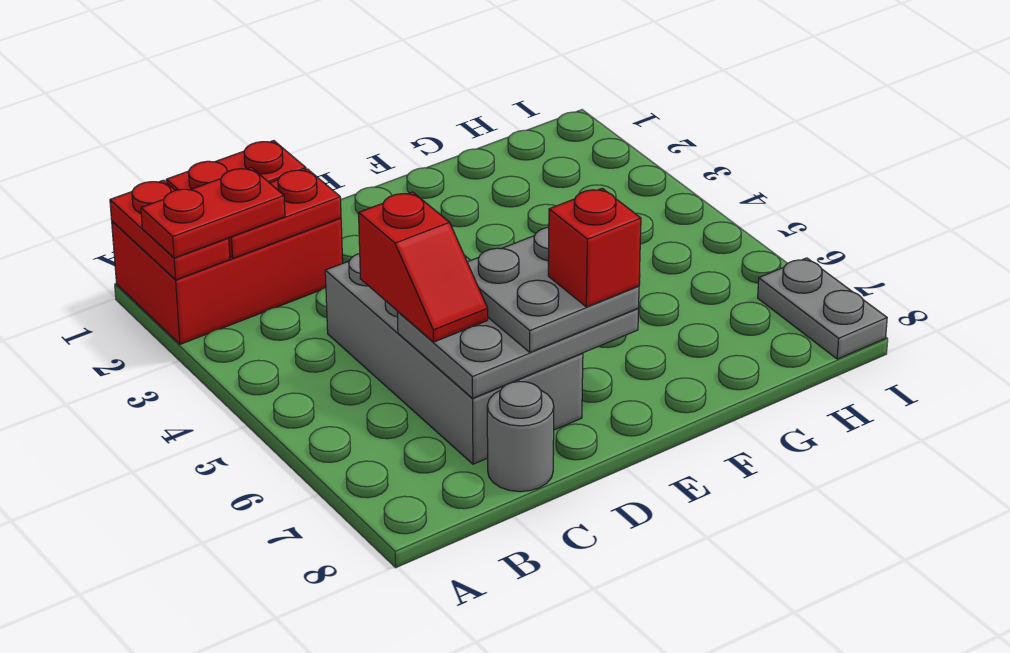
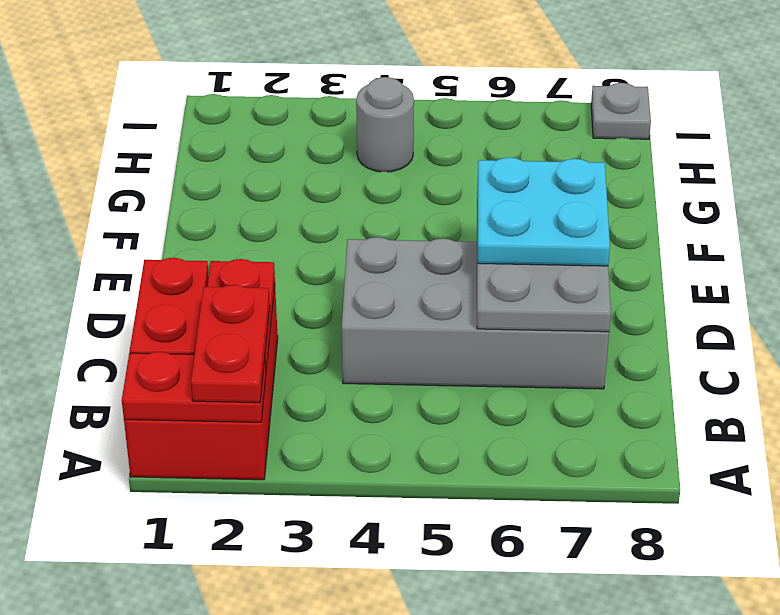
red 1x2 slope [359,192,488,342] -> none
grey 1x1 round brick [487,382,554,492] -> grey 1x1 round brick moved to [356,77,414,172]
grey 2x2 plate [467,227,639,352] -> cyan 2x2 plate [478,157,610,266]
red 1x1 brick [548,188,641,307] -> none
grey 1x2 plate [758,258,887,359] -> grey 1x1 plate [591,83,651,139]

